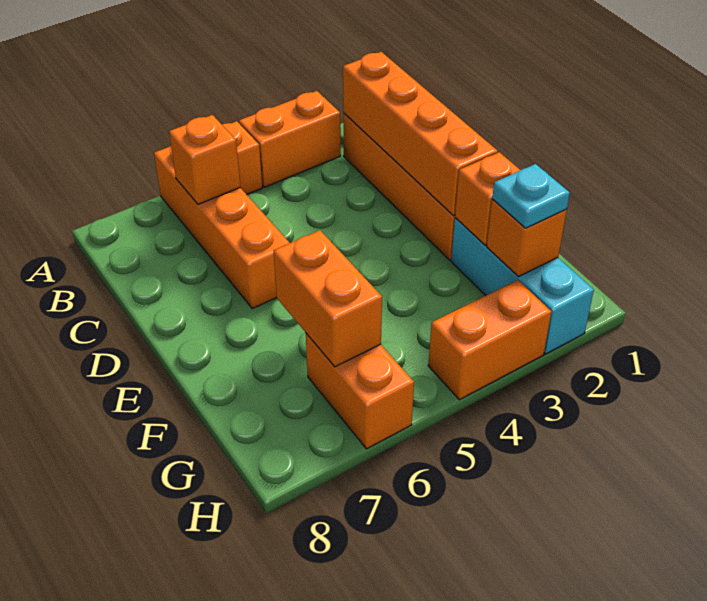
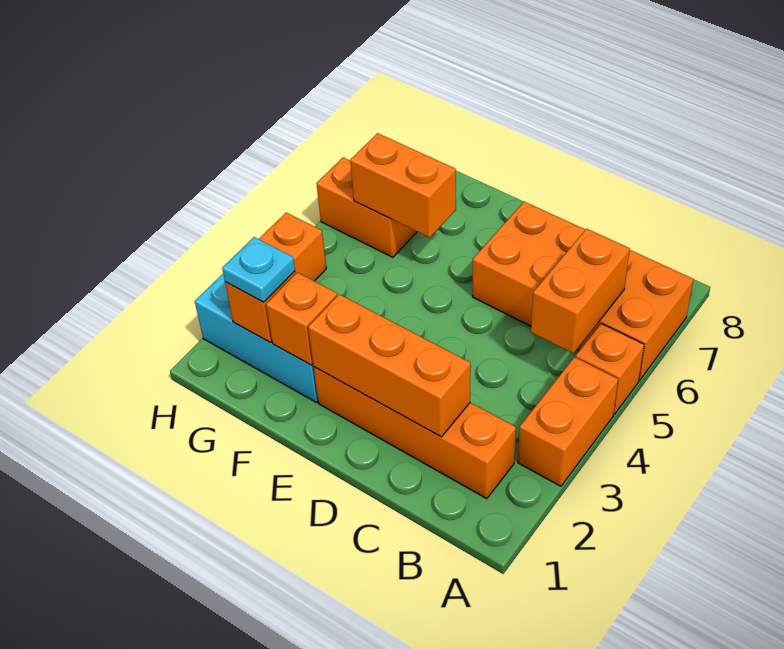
orange 1x4 brick [154,146,289,309] -> orange 2x4 brick [473,202,694,380]
orange 1x4 brick [343,52,498,216] -> orange 1x3 brick [308,294,471,437]
orange 1x1 brick [169,115,240,204] -> orange 1x2 brick [531,229,630,353]

